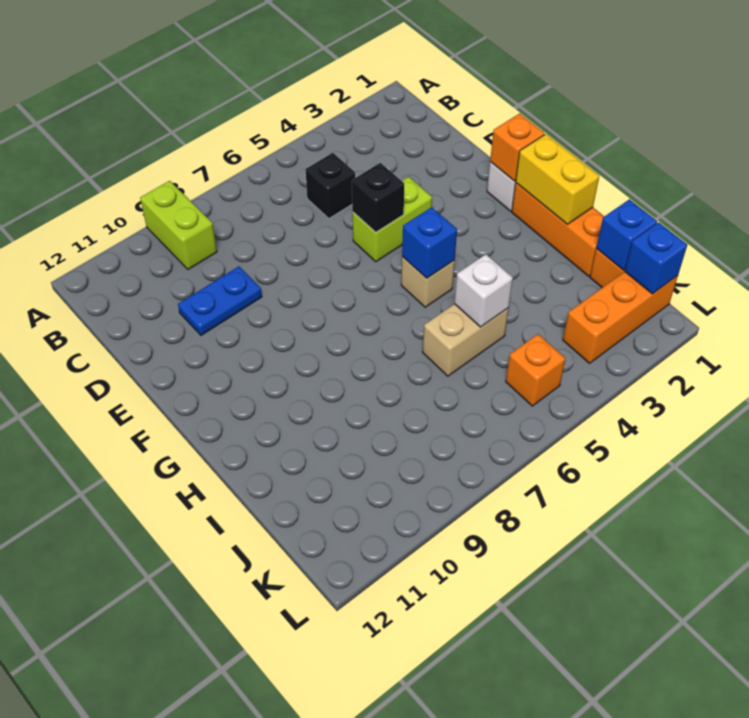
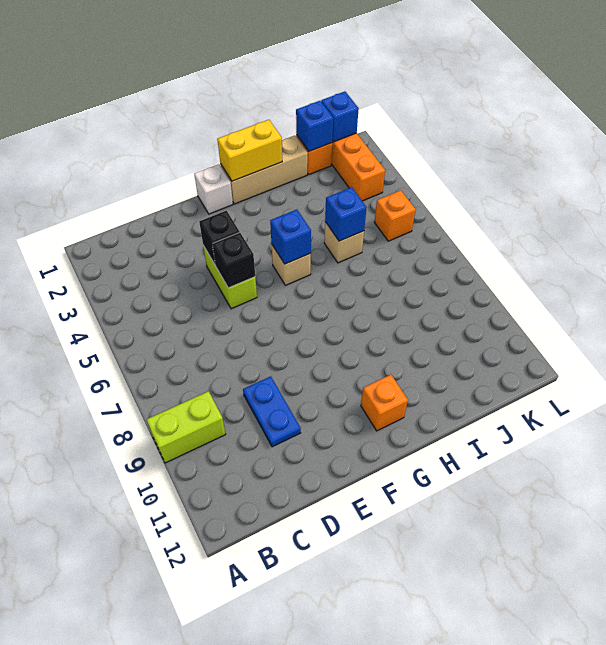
black 1x1 brick [305,153,355,218] -> black 1x1 brick moved to [199,211,240,264]
orange 1x1 brick [490,113,545,181] -> orange 1x1 brick moved to [361,375,408,431]
orange 1x3 brick [512,183,604,276] -> tan 1x3 brick [220,135,308,204]
tan 1x2 brick [423,304,509,376] -> tan 1x1 brick [324,222,364,263]
white 1x1 brick [455,254,513,327] -> blue 1x1 brick [325,187,367,241]

